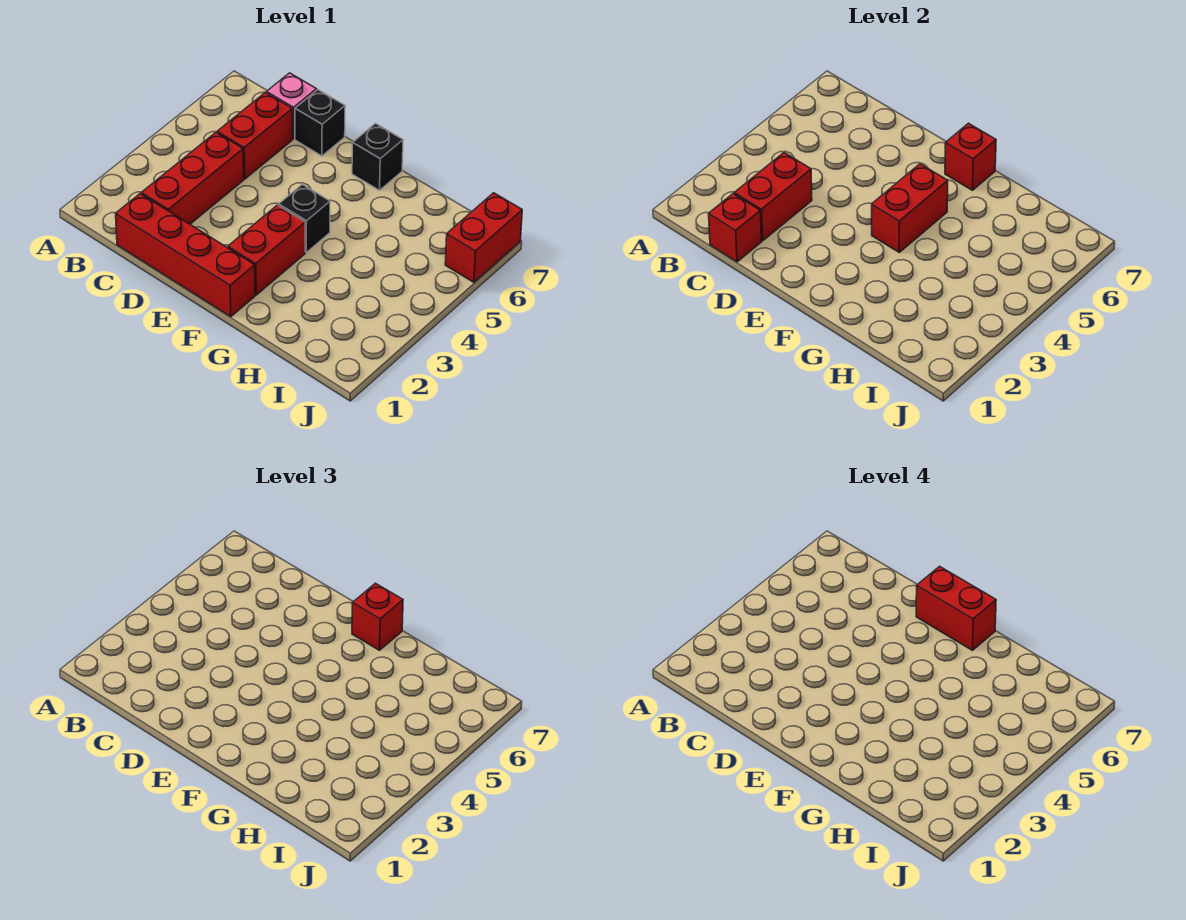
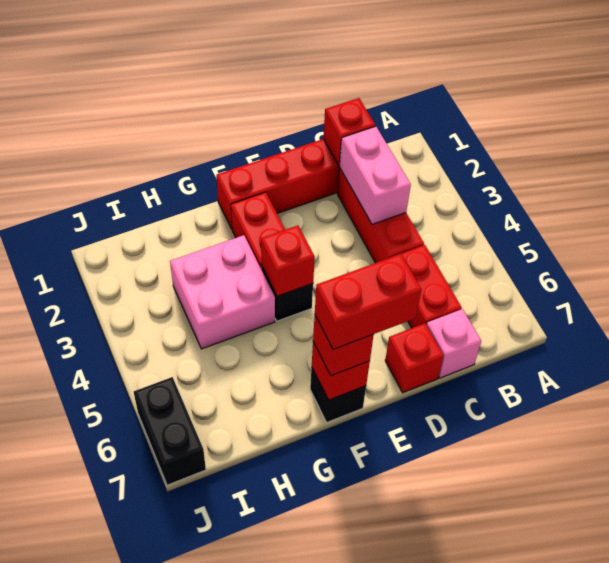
red 1x2 brick [734,153,812,241] -> pink 1x2 brick [339,126,411,224]
black 1x1 brick [295,90,345,156] -> red 1x1 brick [385,323,444,393]
red 1x2 brick [872,164,948,252] -> red 1x1 brick [261,226,315,296]
none -> pink 2x2 brick [170,235,275,349]
red 1x2 brick [445,193,522,282] -> black 1x2 brick [134,377,206,485]

